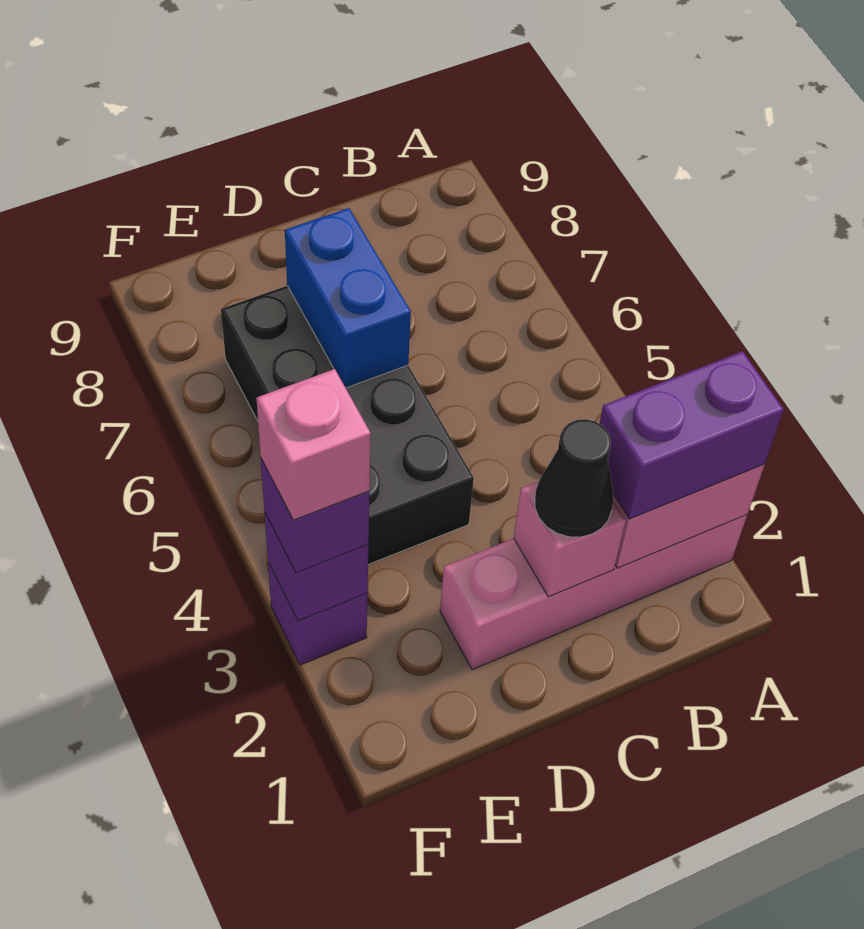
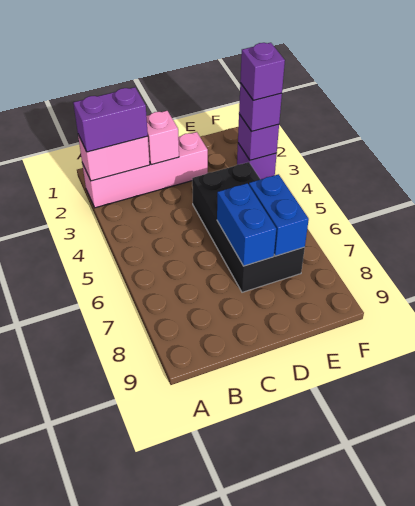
black 1x1 cone [535,419,614,537] -> none
none -> blue 1x2 brick [249,174,309,256]
pink 1x1 brick [256,369,371,520] -> purple 1x1 brick [240,43,285,100]

